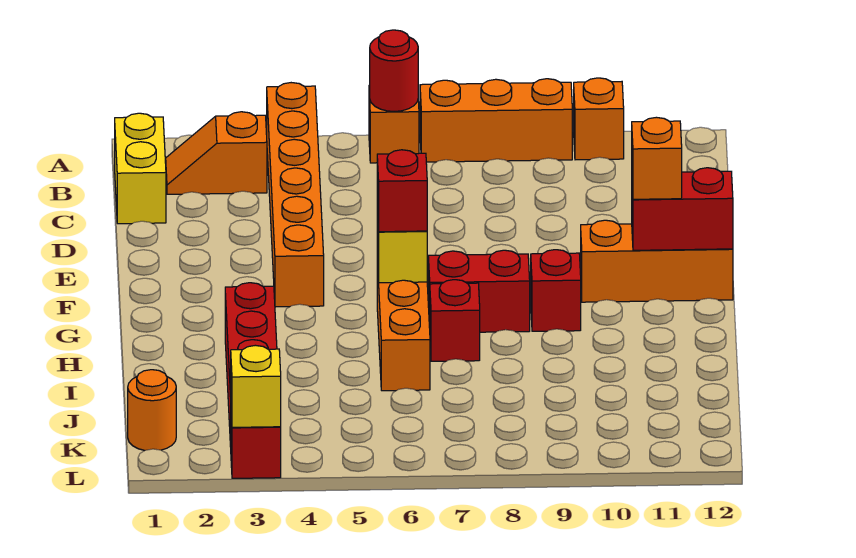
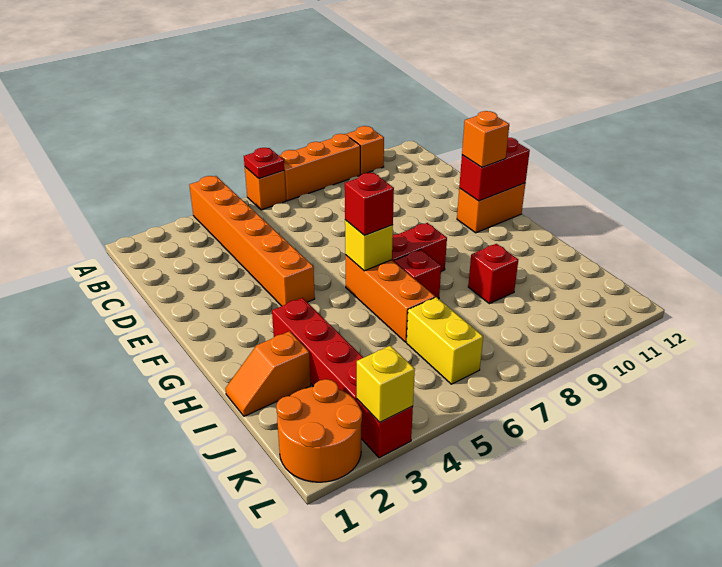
red 1x1 round brick [370,30,418,112] -> red 1x1 plate [244,148,284,179]
yellow 1x2 brick [115,113,166,224] -> yellow 1x2 brick moved to [407,297,483,384]
orange 1x2 slope [166,112,267,194] -> orange 1x2 slope moved to [225,331,311,416]
orange 1x3 brick [581,220,733,302] -> orange 1x2 brick [457,183,525,233]
red 1x1 brick [531,250,581,331] -> red 1x1 brick moved to [468,244,518,304]
orange 1x1 round brick [128,370,176,451] -> orange 2x2 round brick [276,379,362,482]

